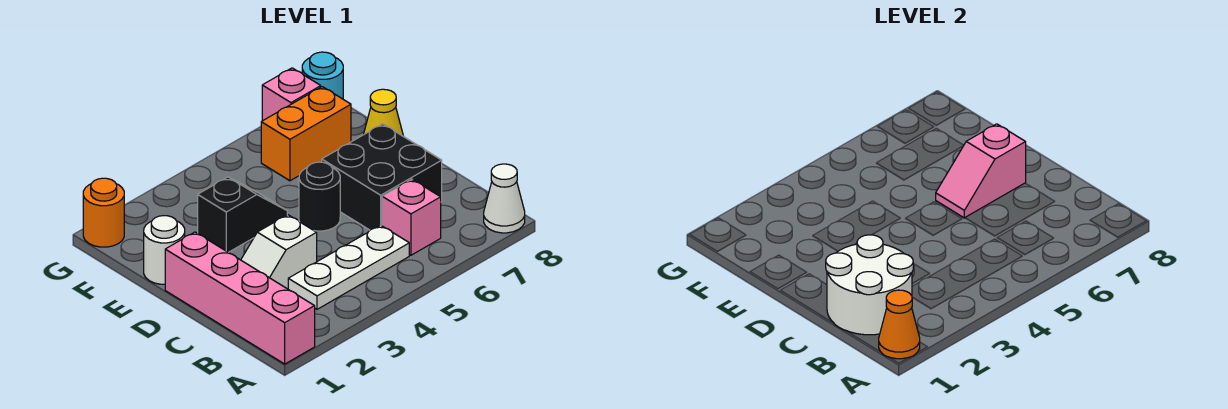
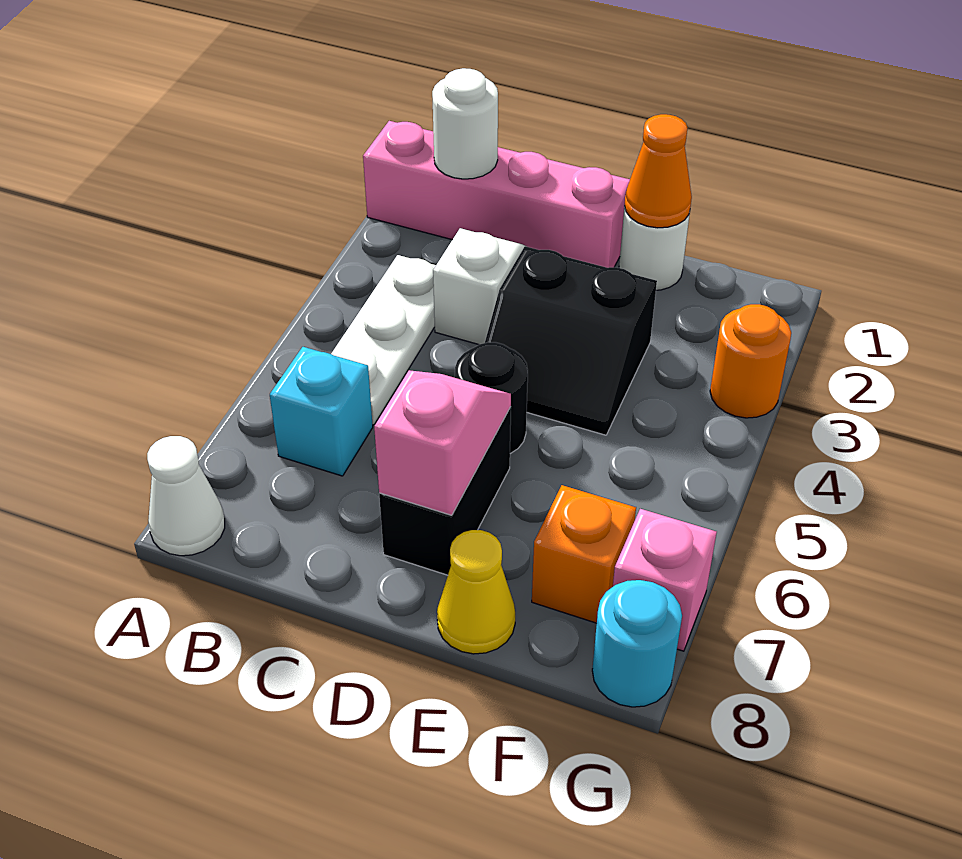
orange 1x1 cone [879,290,920,359] -> orange 1x1 cone moved to [624,114,692,228]
white 2x2 round brick [826,235,913,335] -> white 1x1 round brick [432,68,498,179]
pink 1x1 brick [382,179,441,255] -> cyan 1x1 brick [270,347,373,476]
black 2x2 brick [322,124,442,230] -> black 1x2 brick [379,407,511,575]
black 1x2 slope [198,177,287,252] -> black 2x2 slope [485,246,657,435]
orange 1x2 brick [261,87,351,181] -> orange 1x1 brick [532,485,636,623]
orange 1x1 round brick [83,178,124,247] -> orange 1x1 round brick moved to [710,304,791,418]

